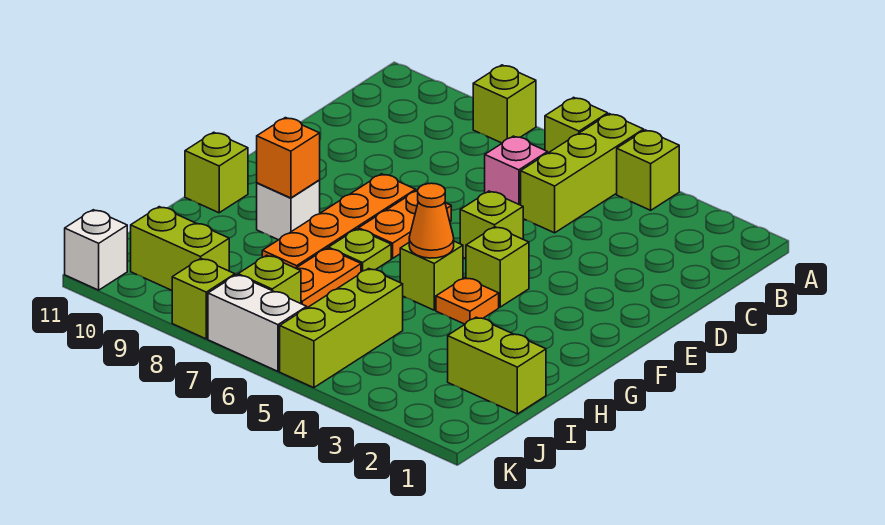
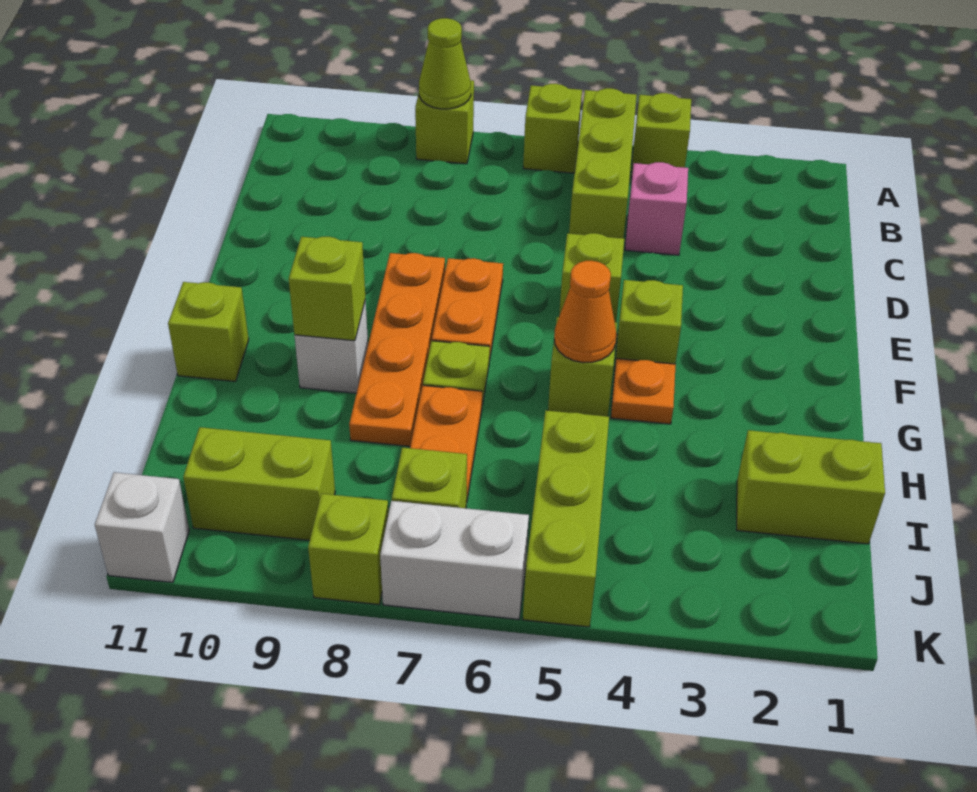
none -> lime 1x1 cone [419,18,471,109]
pink 1x1 brick [485,136,548,205] -> pink 1x1 brick moved to [625,162,688,255]
orange 1x1 brick [257,118,320,198] -> lime 1x1 brick [289,237,365,341]

